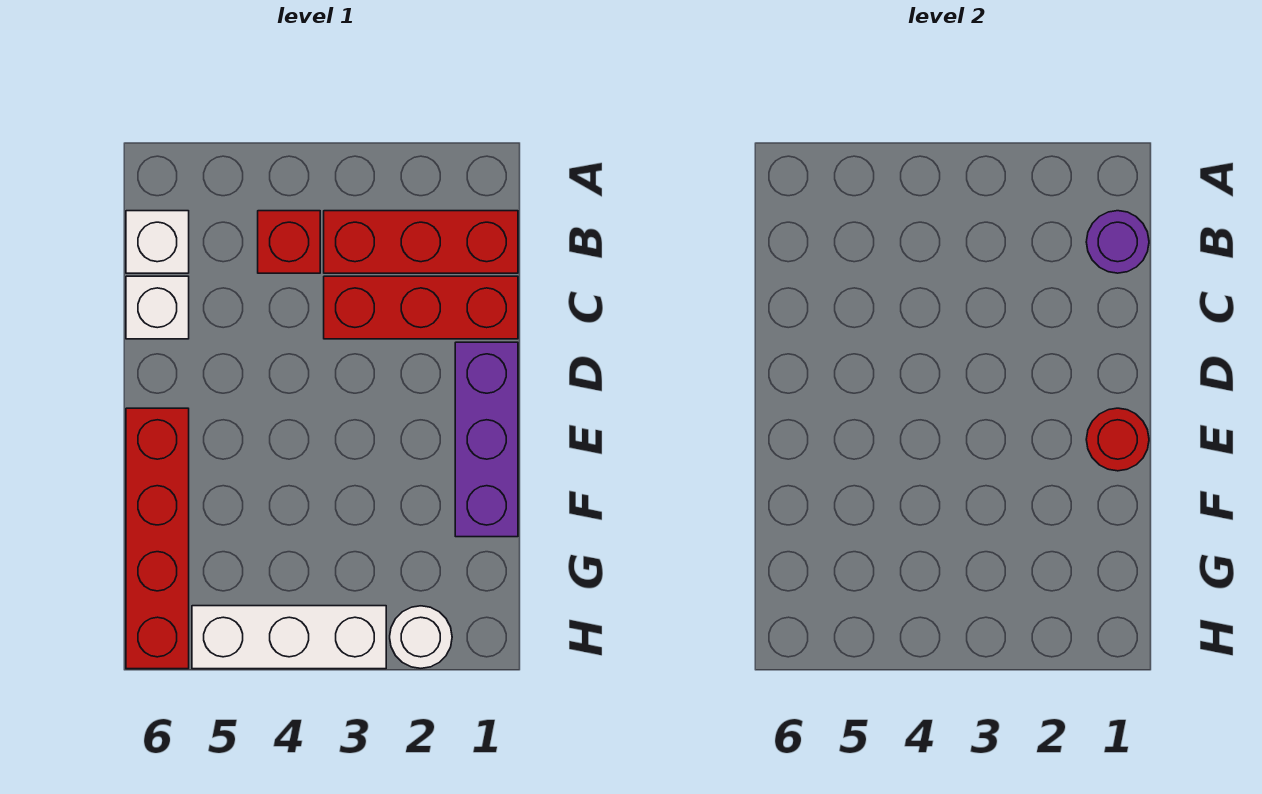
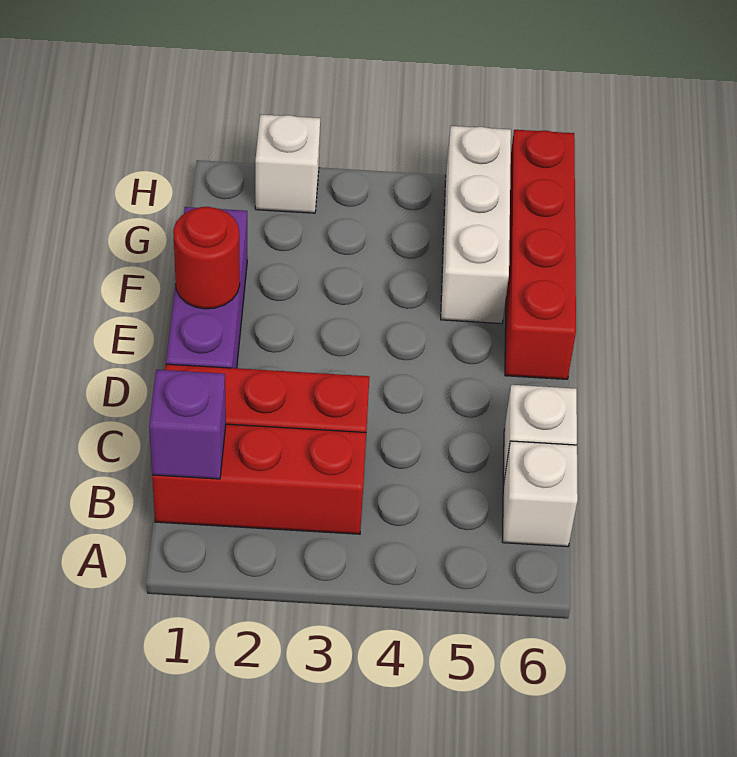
purple 1x1 round brick [1086,211,1149,273] -> purple 1x1 brick [149,370,226,479]
red 1x1 brick [258,211,320,273] -> none
white 1x1 round brick [390,606,452,668] -> white 1x1 brick [255,114,320,213]
white 1x3 brick [192,606,386,669] -> white 1x3 brick turned to [441,126,511,324]

